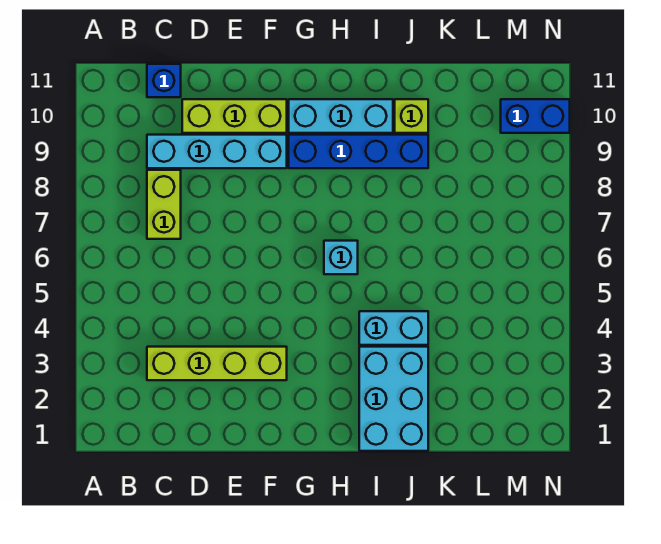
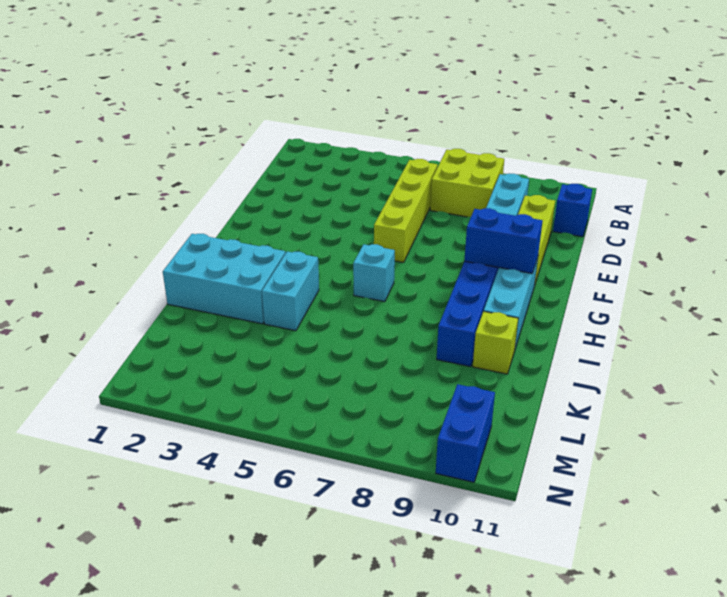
lime 1x4 brick [147,347,287,380] -> lime 1x4 brick moved to [374,159,438,262]
lime 1x2 brick [147,170,181,239] -> lime 2x2 brick [430,149,504,217]
none -> blue 1x2 brick [464,208,542,273]

